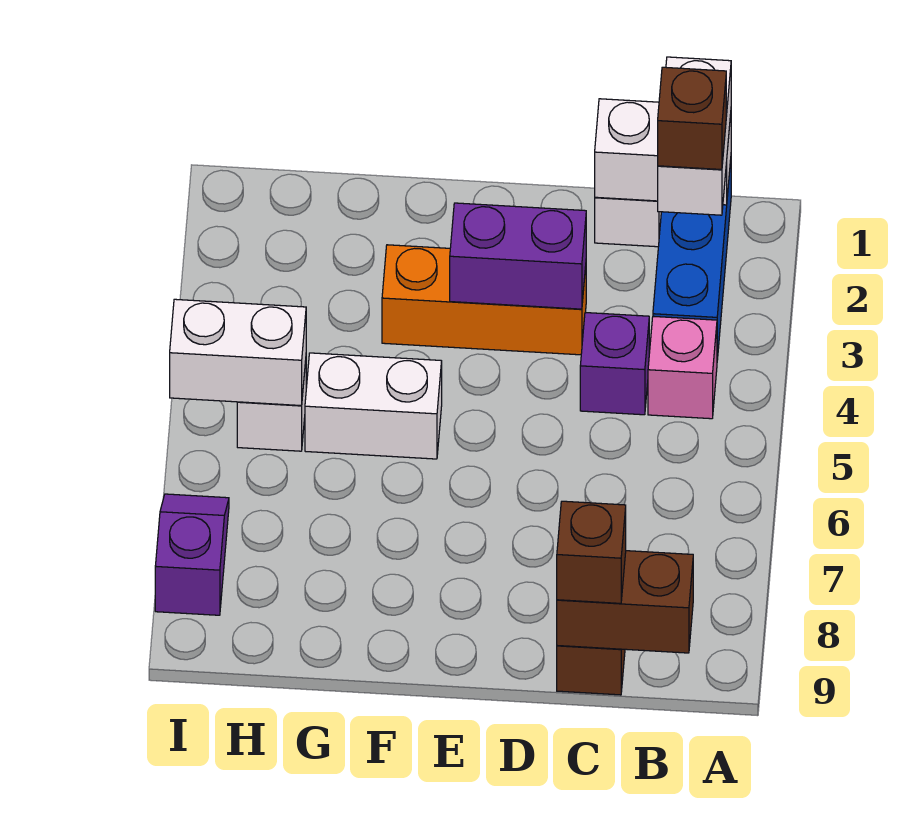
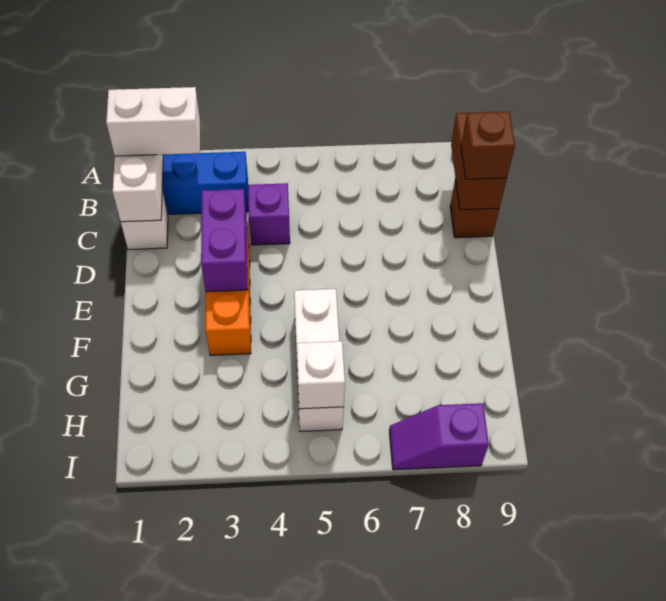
brown 1x1 brick [658,67,726,170] -> none
pink 1x1 brick [648,316,717,419] -> none
white 1x2 brick [170,299,306,406] -> white 1x1 brick [297,341,345,409]

